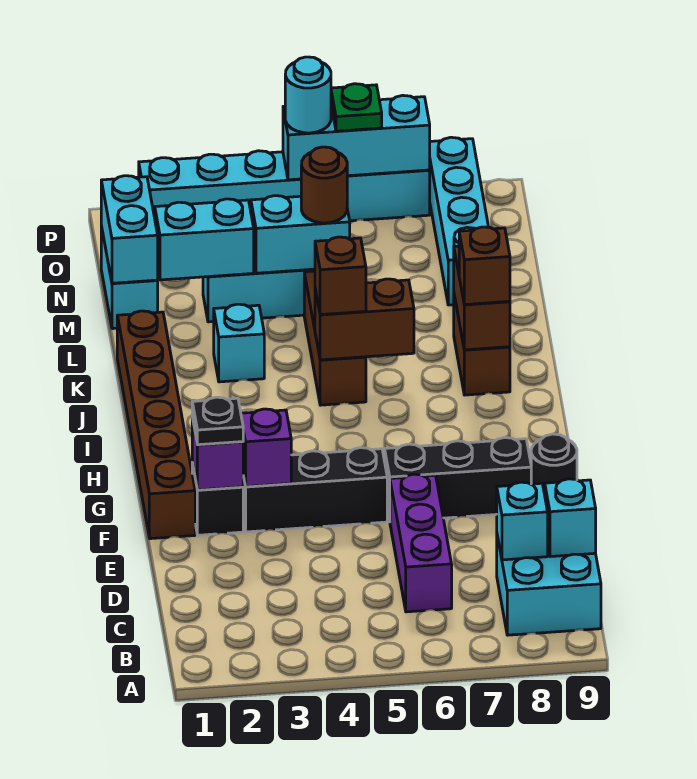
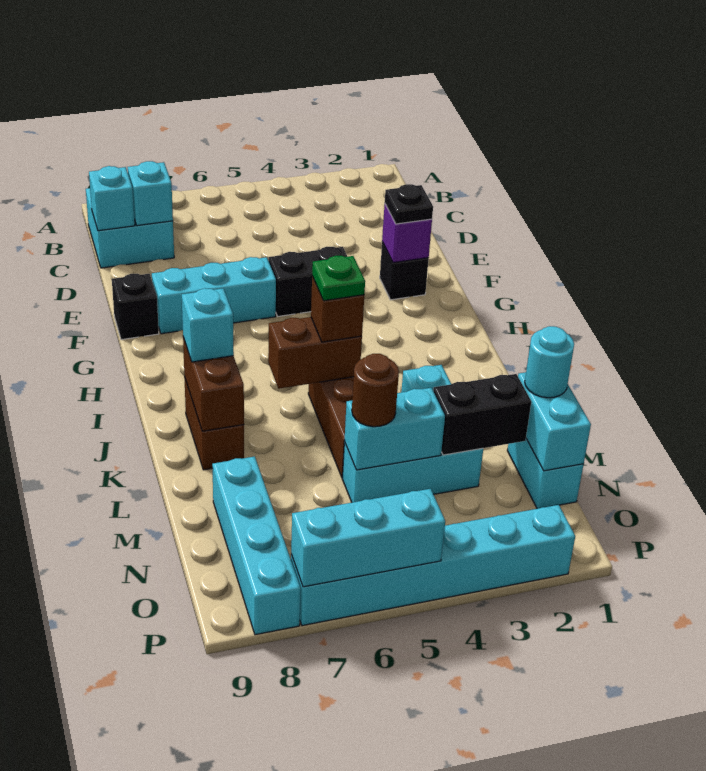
purple 1x3 brick [390,474,452,612] -> none
brown 1x6 brick [117,311,195,539] -> none
black 1x3 brick [243,448,387,532] -> black 1x2 brick [269,247,348,316]
purple 1x1 brick [241,409,291,487] -> none
black 1x3 brick [385,438,531,521] -> cyan 1x3 brick [152,257,276,334]
black 1x1 round brick [531,434,577,494] -> black 1x1 brick [112,274,159,340]
brown 1x1 brick [459,227,510,305] -> cyan 1x1 brick [182,288,234,362]
cyan 1x2 brick [155,199,254,280] -> black 1x2 brick [433,374,531,455]
cyan 1x1 round brick [285,57,331,133] -> cyan 1x1 round brick moved to [525,326,574,398]
green 1x1 plate [331,84,382,131] -> green 1x1 plate moved to [312,256,365,301]

